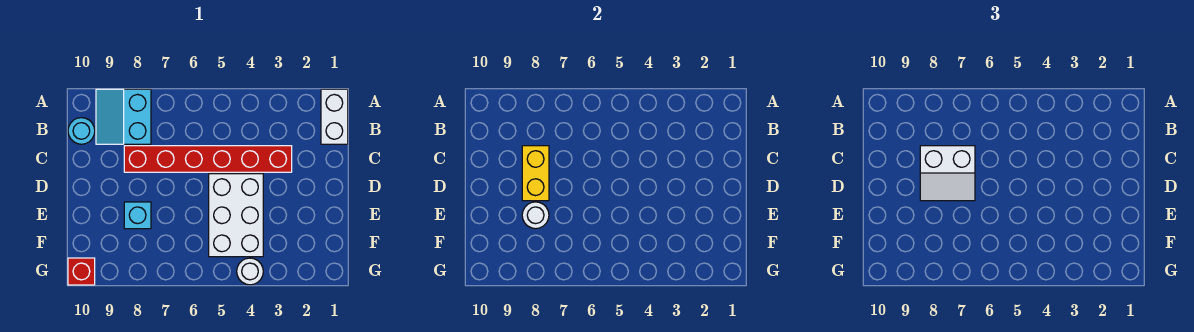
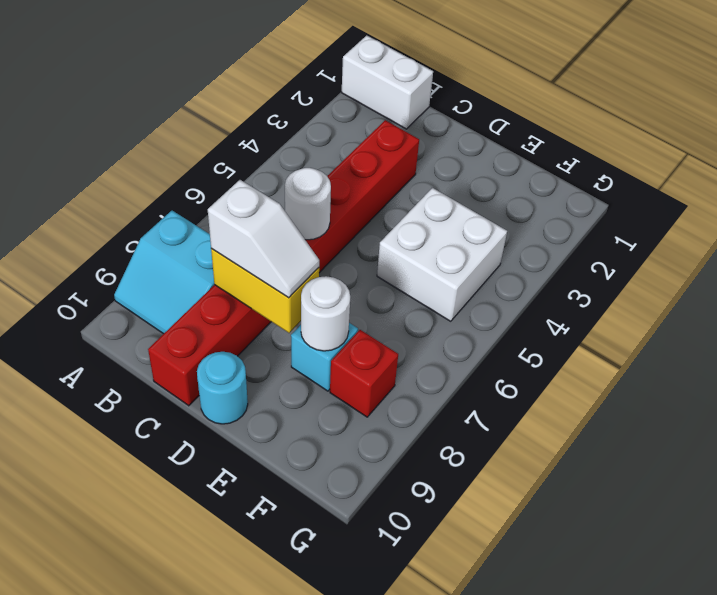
cyan 1x1 round brick [68,118,95,144] -> cyan 1x1 round brick moved to [197,352,248,424]
red 1x6 brick [124,146,292,172] -> red 1x8 brick [148,120,419,406]
white 2x2 slope [920,146,975,201] -> white 1x2 slope [208,180,319,298]
white 2x3 brick [209,174,263,257] -> white 2x2 brick [377,188,507,321]
white 1x1 round brick [237,258,263,285] -> white 1x1 round brick moved to [285,168,331,240]
red 1x1 brick [68,258,95,285] -> red 1x1 brick moved to [330,330,398,417]

